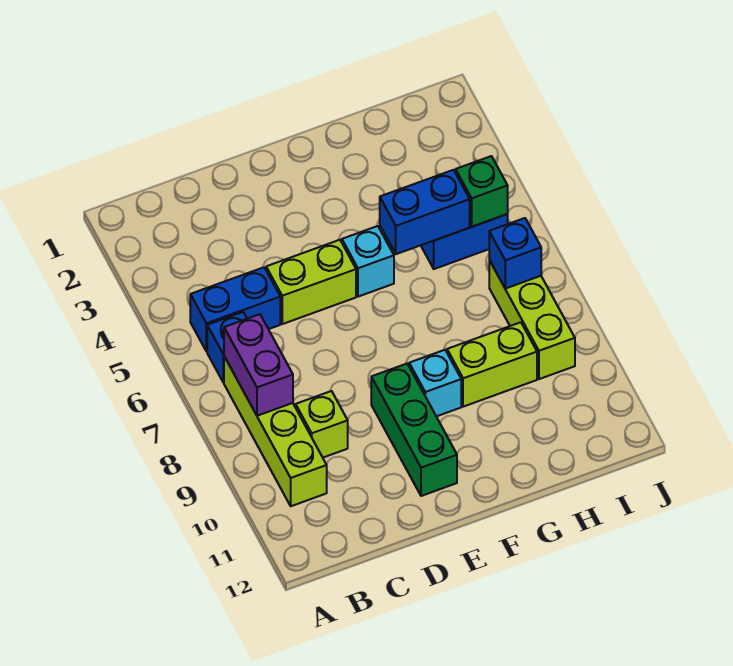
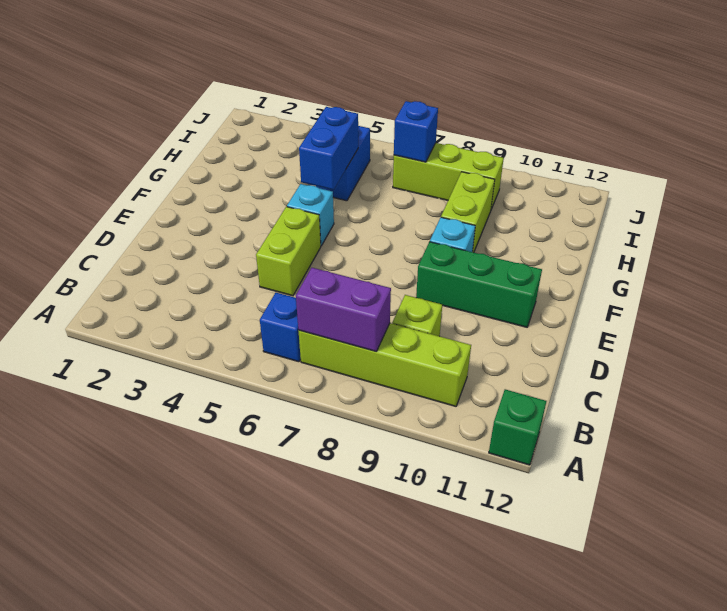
blue 1x2 brick [190,267,280,352] -> none
green 1x1 brick [456,156,508,227] -> green 1x1 brick moved to [489,389,547,465]

